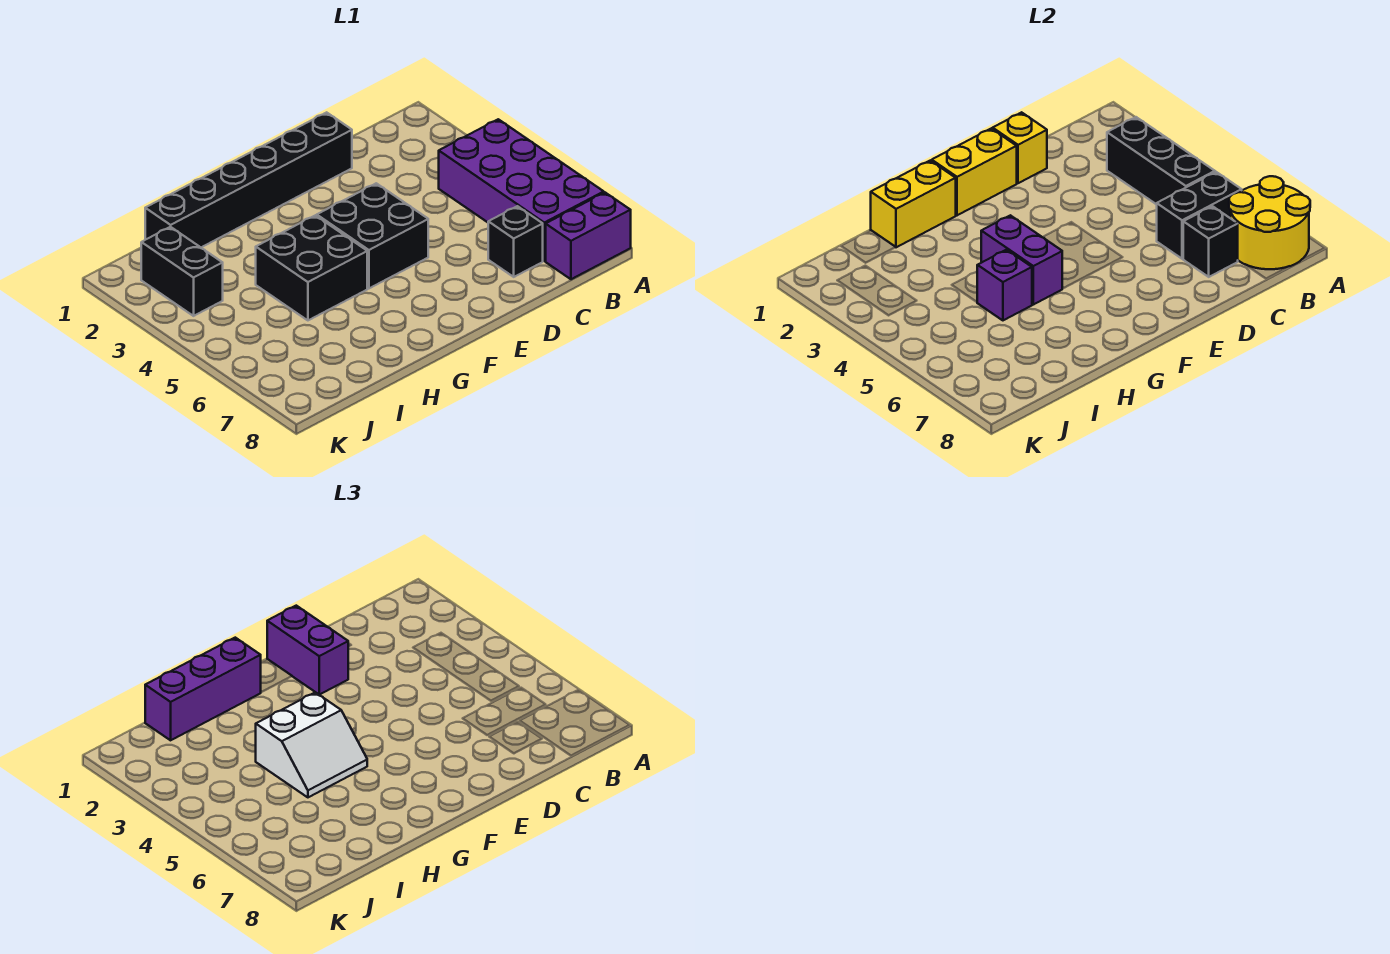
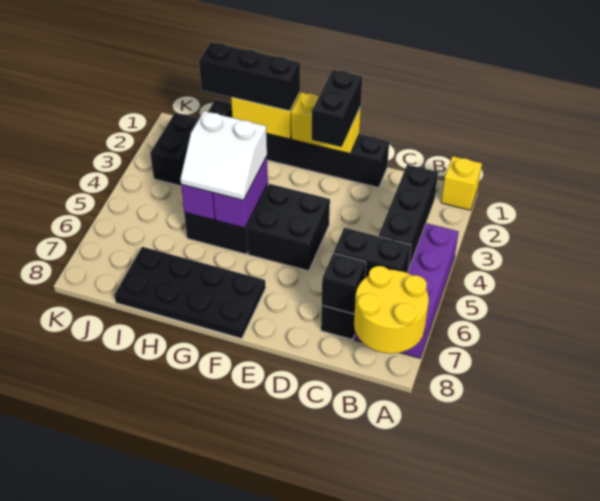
purple 1x2 brick [546,193,631,279] -> none
yellow 1x1 brick [993,112,1047,183] -> yellow 1x1 brick moved to [441,156,482,210]
purple 1x2 brick [267,606,348,695] -> black 1x2 brick [312,70,362,147]
none -> black 2x4 plate [114,247,266,339]
purple 1x3 brick [145,638,261,740] -> black 1x3 brick [199,42,300,111]

